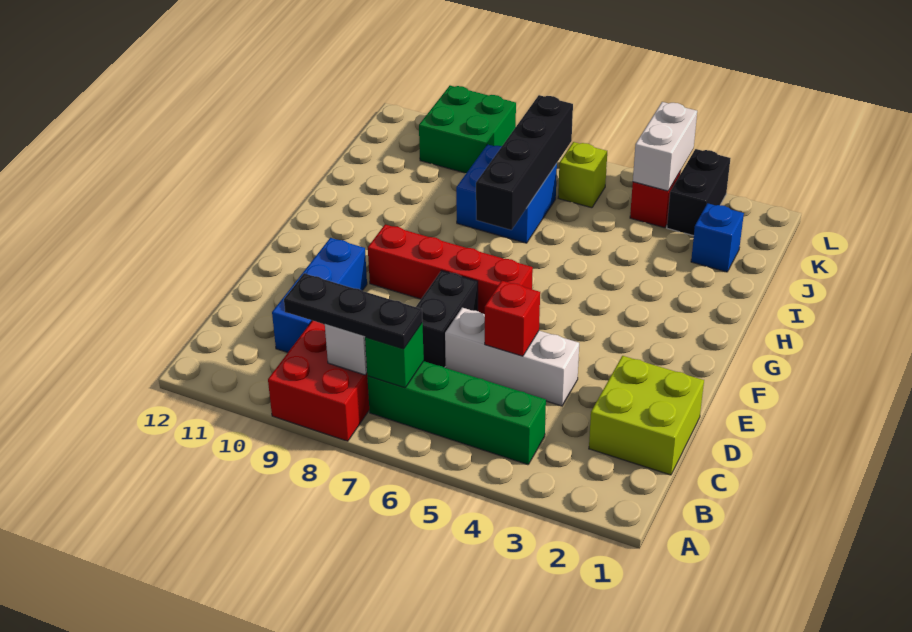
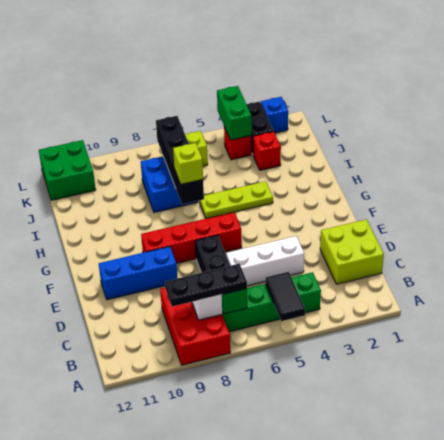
none -> black 1x2 tile [266,272,305,321]
blue 1x3 brick [272,238,367,353] -> blue 1x3 brick turned to [99,247,177,300]
red 1x1 brick [485,281,540,356] -> red 1x1 brick moved to [253,132,281,170]
none -> lime 1x3 plate [200,181,273,219]
none -> lime 1x1 brick [173,143,203,184]
blue 1x1 brick [691,203,744,272] -> blue 1x1 brick moved to [261,97,288,133]
white 1x2 brick [633,102,697,191] -> green 1x2 brick [217,86,252,140]
green 2x2 brick [419,86,516,173] -> green 2x2 brick moved to [39,140,96,200]

